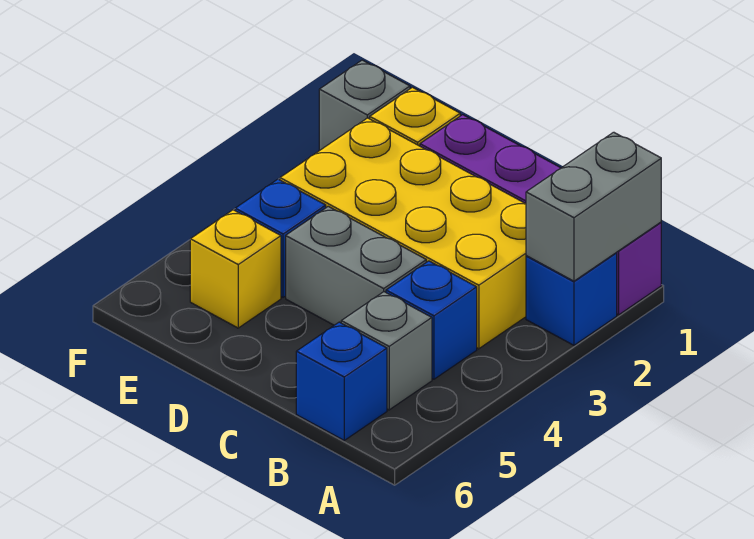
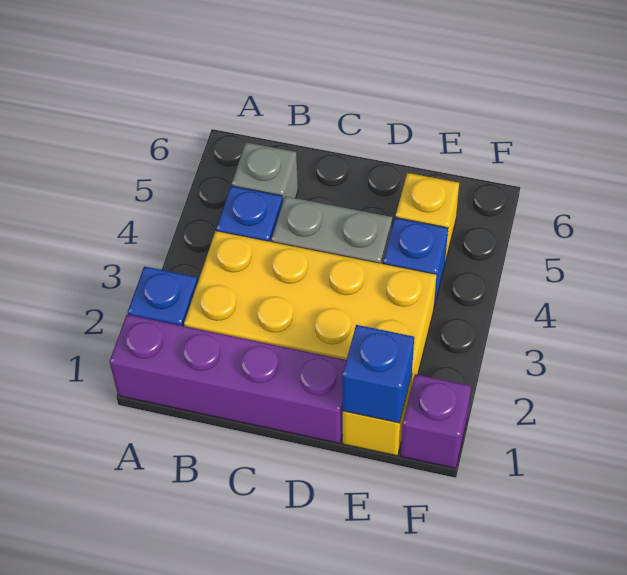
grey 1x2 brick [526,132,661,281] -> none
blue 1x1 brick [296,322,387,440] -> blue 1x1 brick moved to [342,325,414,423]
grey 1x1 brick [319,60,410,151] -> purple 1x1 brick [401,374,471,468]

